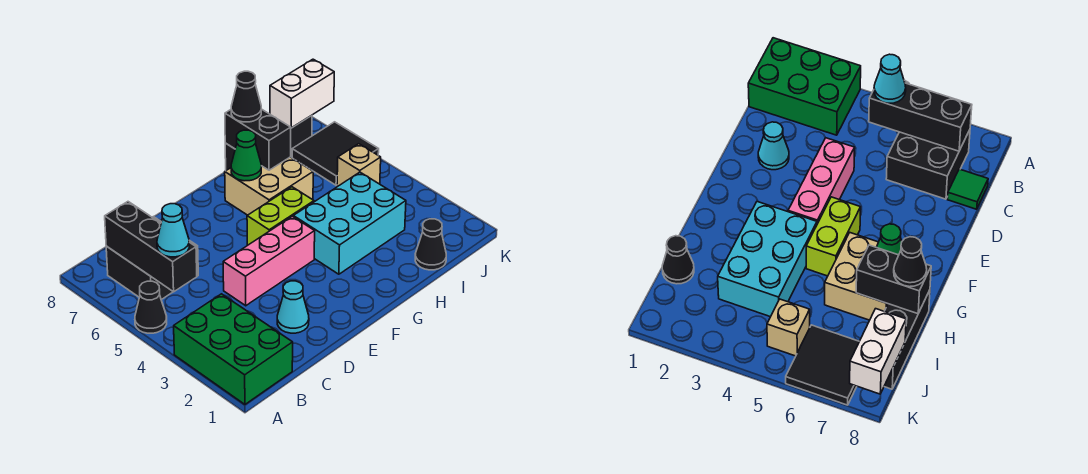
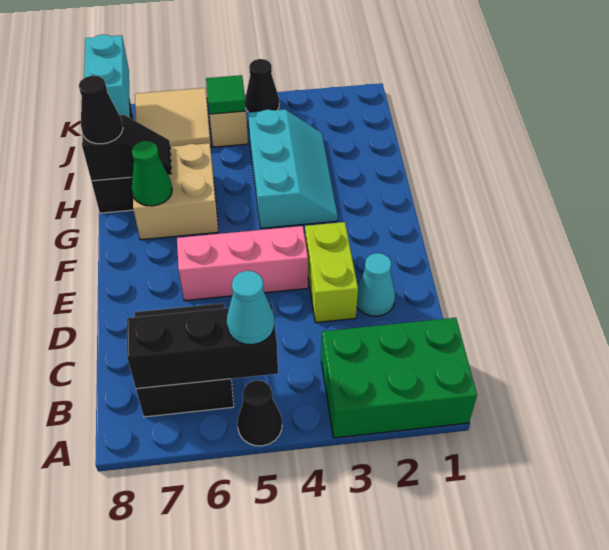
green 1x1 tile [947,169,988,209] -> green 1x1 tile moved to [206,75,246,114]
pink 1x3 brick [223,216,315,306] -> pink 1x3 brick turned to [177,226,308,301]
lime 1x2 brick [247,187,314,245] -> lime 1x2 brick moved to [305,222,358,322]
cyan 2x3 brick [293,172,406,274] -> cyan 2x3 slope [248,109,338,228]
black 1x2 brick [225,109,291,170] -> black 1x2 slope [82,115,171,181]
black 1x1 cone [415,219,446,270] -> black 1x1 cone moved to [245,59,279,112]
black 2x2 tile [292,122,379,185] -> tan 2x2 tile [135,88,211,147]
white 1x2 brick [270,59,334,128] -> cyan 1x2 brick [84,34,130,118]

